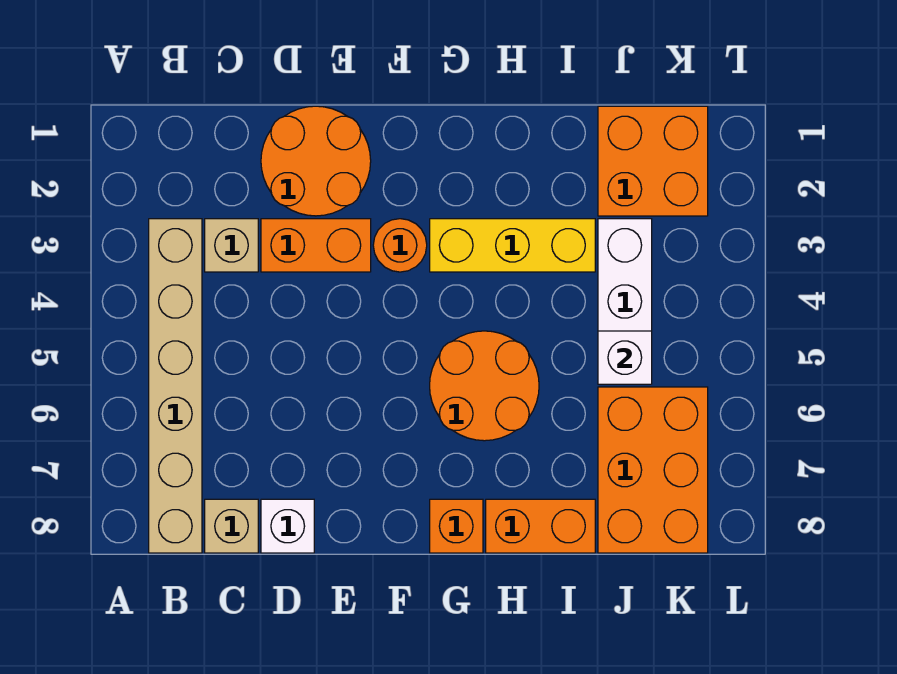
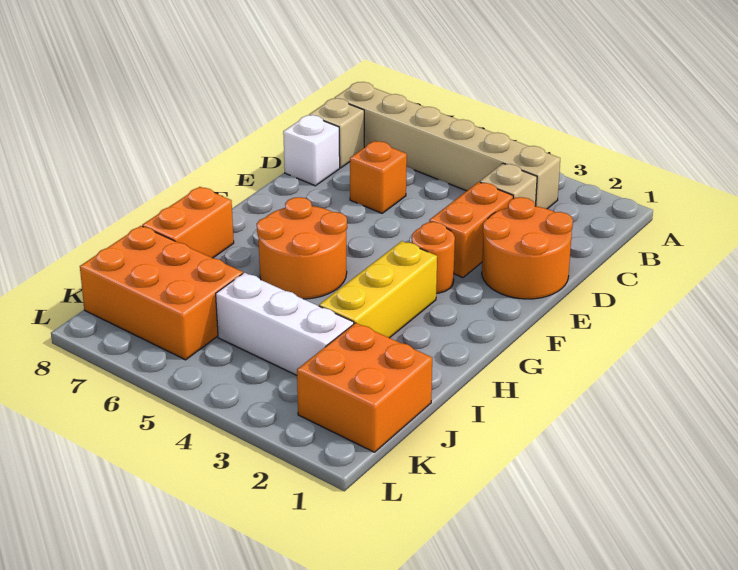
orange 1x1 brick [430,499,483,553] -> orange 1x1 brick moved to [350,141,407,213]
white 1x1 brick [598,331,652,384] -> none

